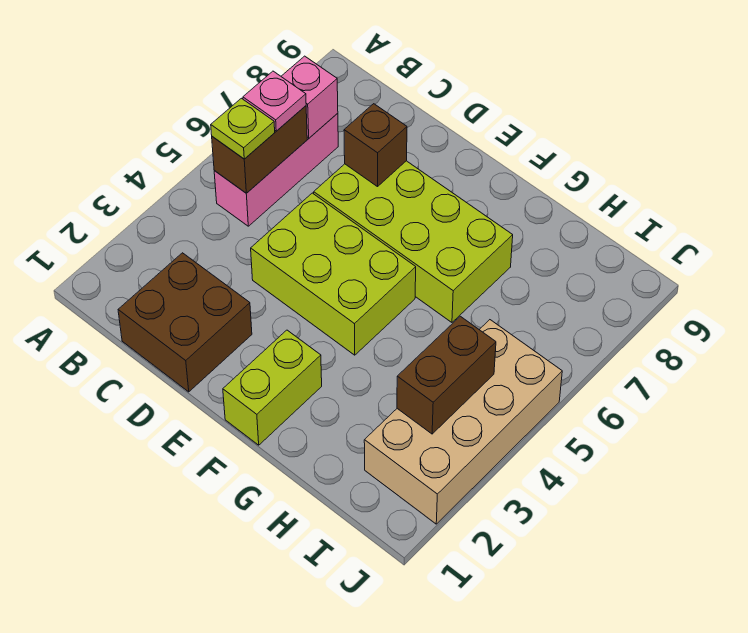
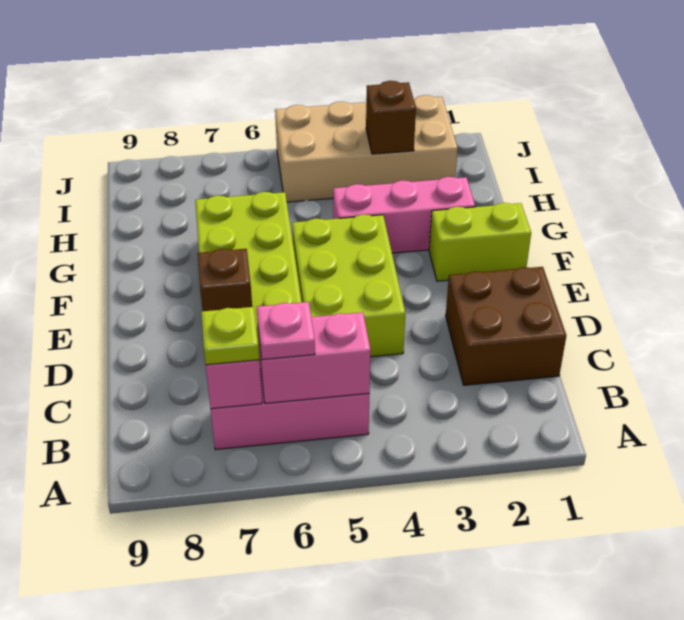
brown 1x2 brick [212,106,307,193] -> pink 1x2 brick [258,312,371,403]
lime 1x1 plate [211,98,275,159] -> lime 1x1 plate moved to [201,307,259,365]
none -> pink 1x3 brick [333,177,475,253]
brown 1x2 brick [397,316,496,434] -> brown 1x1 brick [366,81,416,154]

